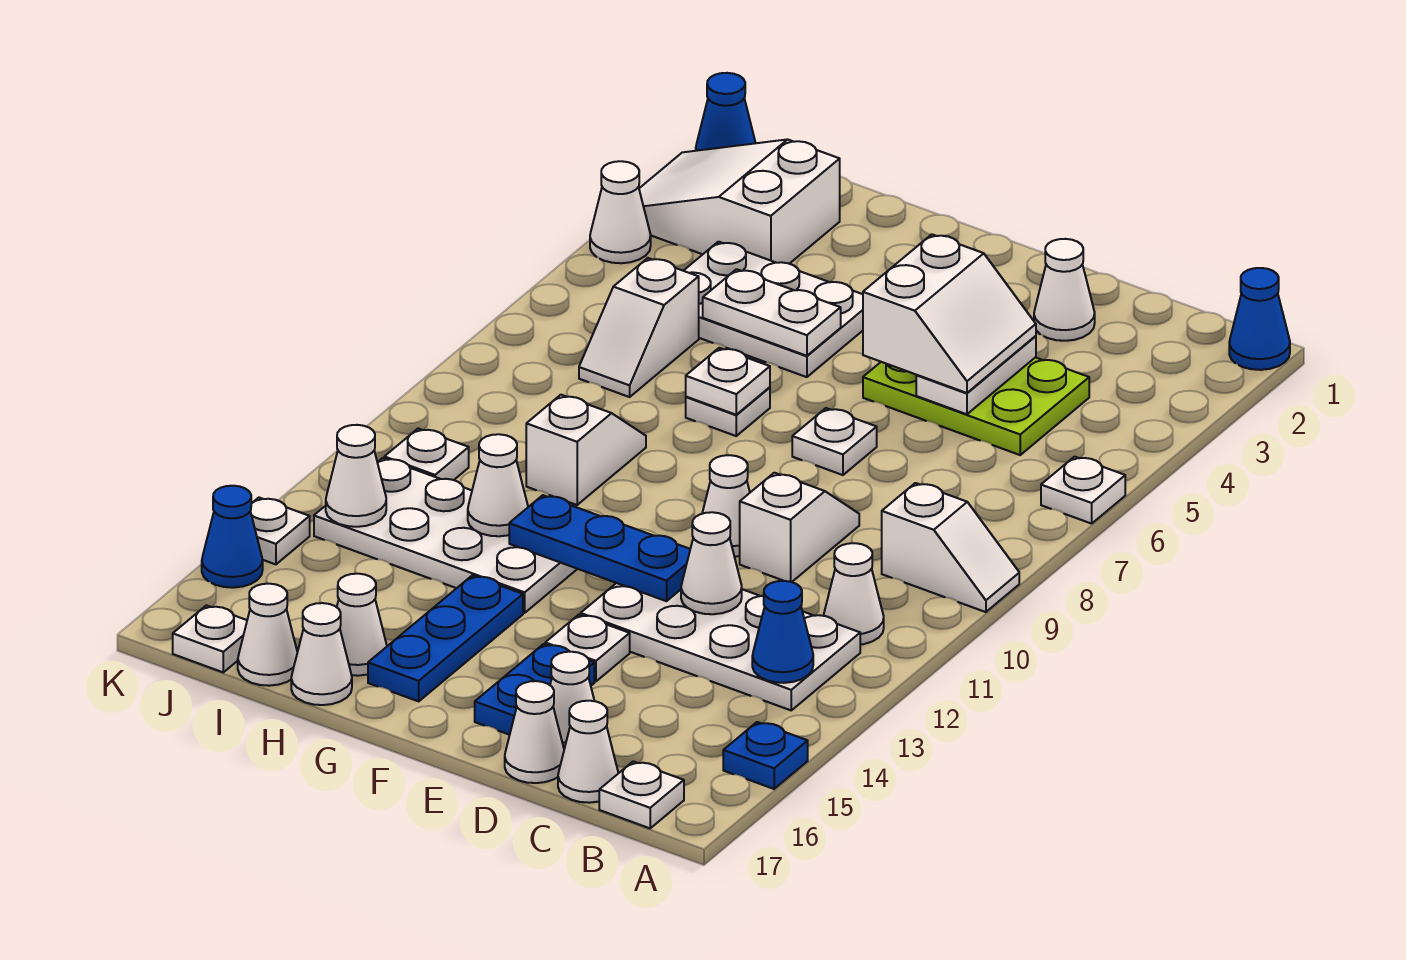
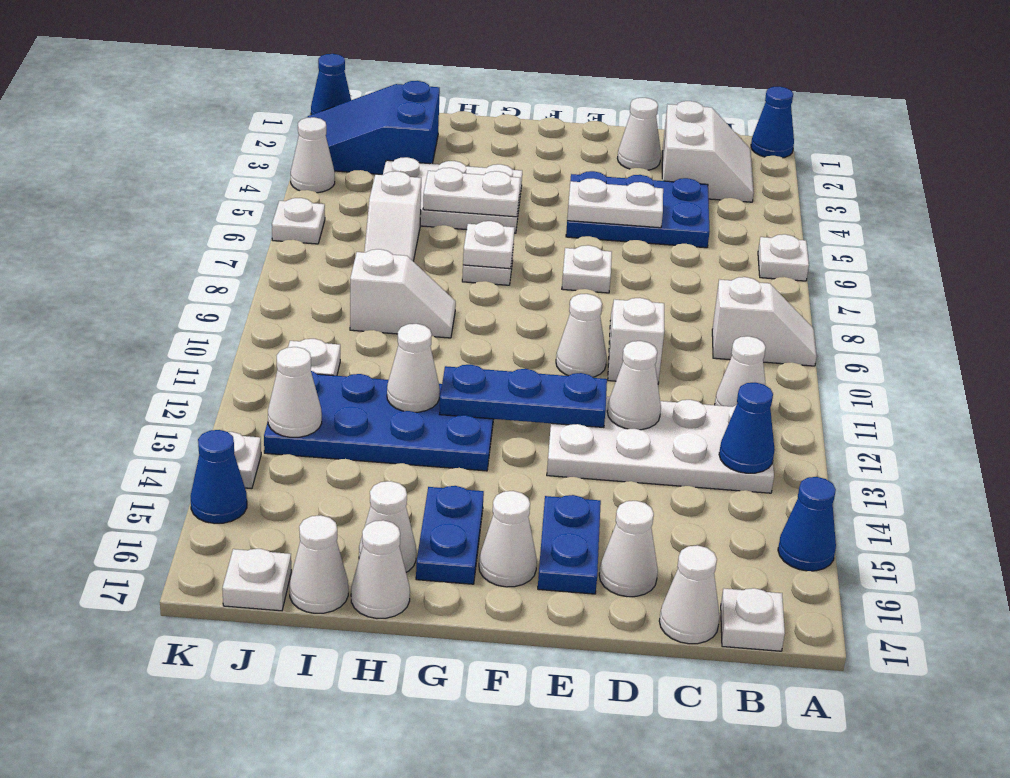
blue 1x1 plate [723,722,808,789] -> blue 1x1 cone [778,477,836,571]
lime 2x3 plate [863,357,1089,455] -> blue 2x3 plate [566,171,710,248]
white 1x2 plate [916,336,1036,414] -> white 1x2 plate turned to [567,178,663,228]
white 2x2 slope [863,234,1036,393] -> white 2x2 slope moved to [662,101,754,202]
white 1x1 cone [505,681,564,783] -> white 1x1 cone moved to [479,491,537,587]
white 1x1 plate [545,615,630,681] -> white 1x1 plate moved to [272,198,325,244]
white 2x4 plate [314,458,577,613] -> blue 2x4 plate [264,371,494,471]
blue 1x3 plate [368,575,523,701] -> blue 1x2 plate [416,486,484,584]
white 1x2 slope [526,395,646,505] -> white 1x2 slope turned to [350,249,456,338]
white 2x3 slope [639,139,840,264] -> blue 2x3 slope [307,81,440,175]

